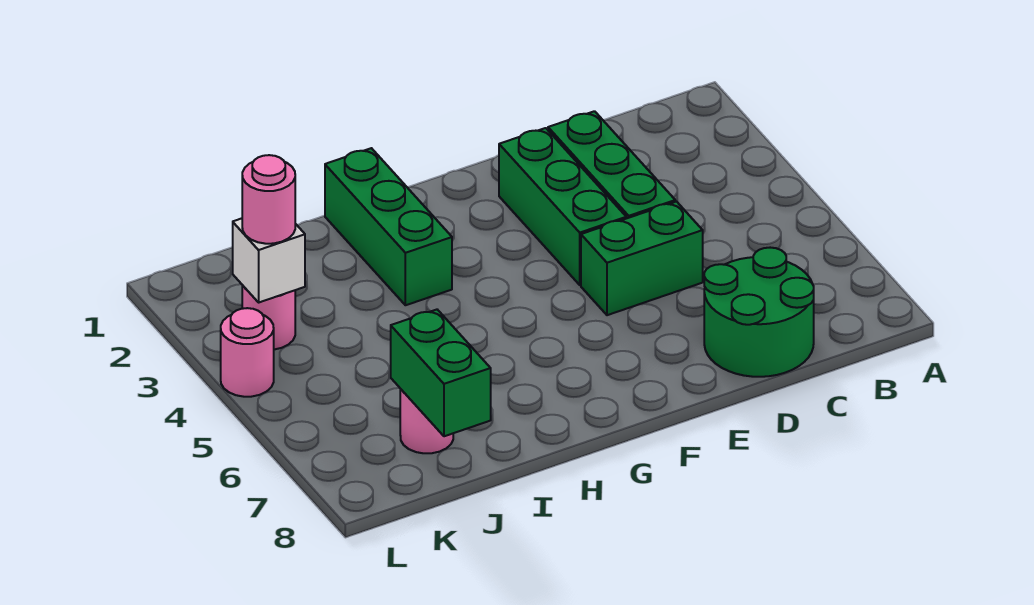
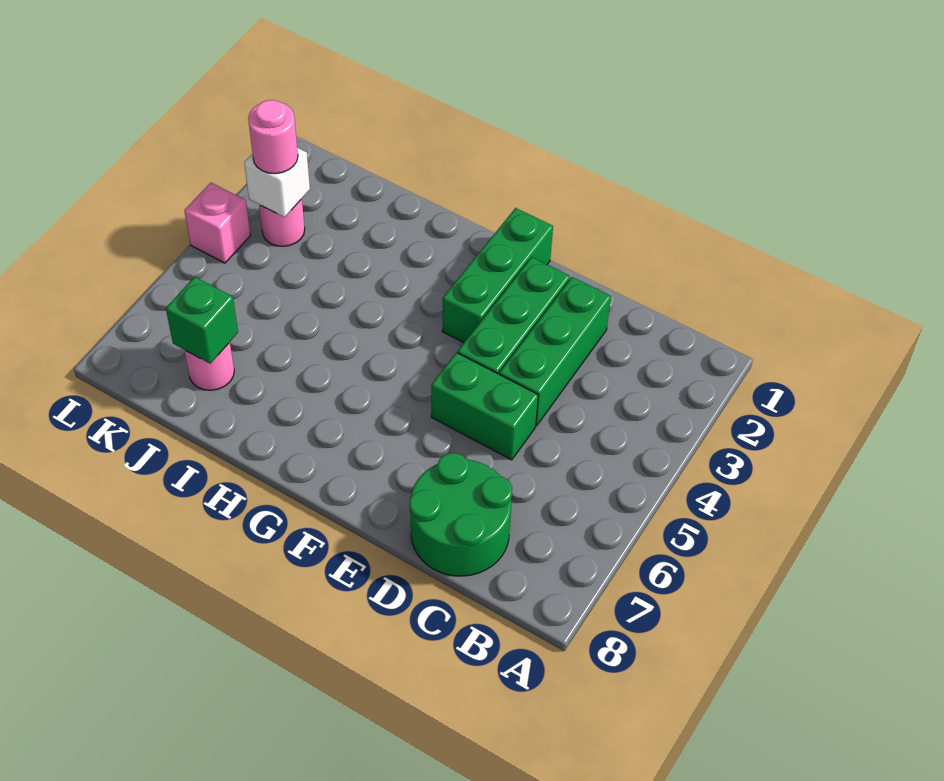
green 1x3 brick [325,148,452,305] -> green 1x3 brick moved to [442,208,553,343]
green 1x2 brick [391,310,491,436] -> green 1x1 brick [166,277,238,363]
pink 1x1 round brick [221,308,274,397] -> pink 1x1 brick [184,183,251,263]

